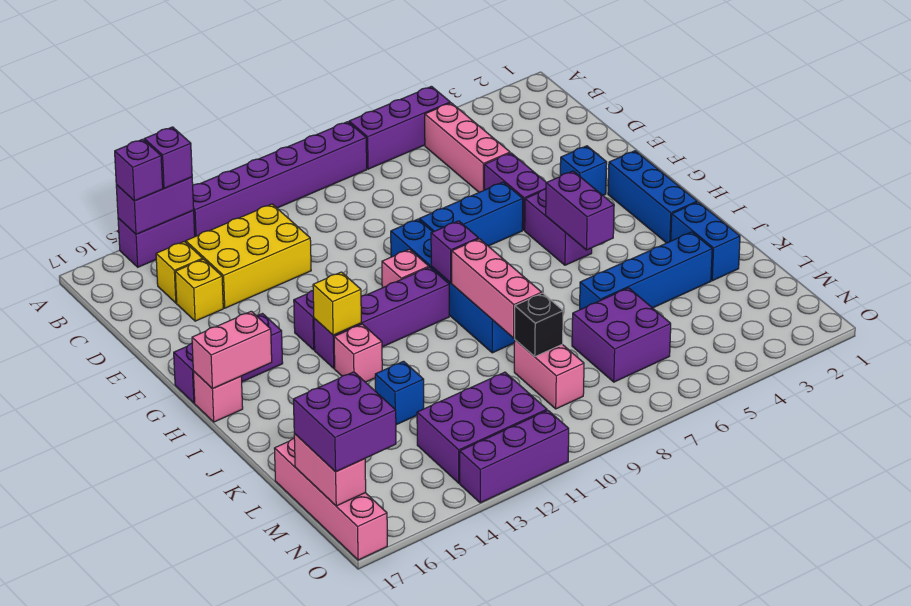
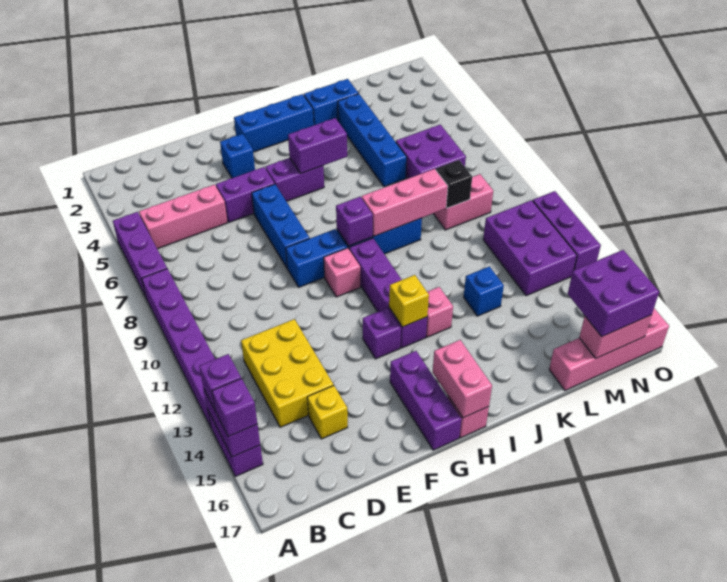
yellow 1x1 brick [156,242,203,303] -> none

